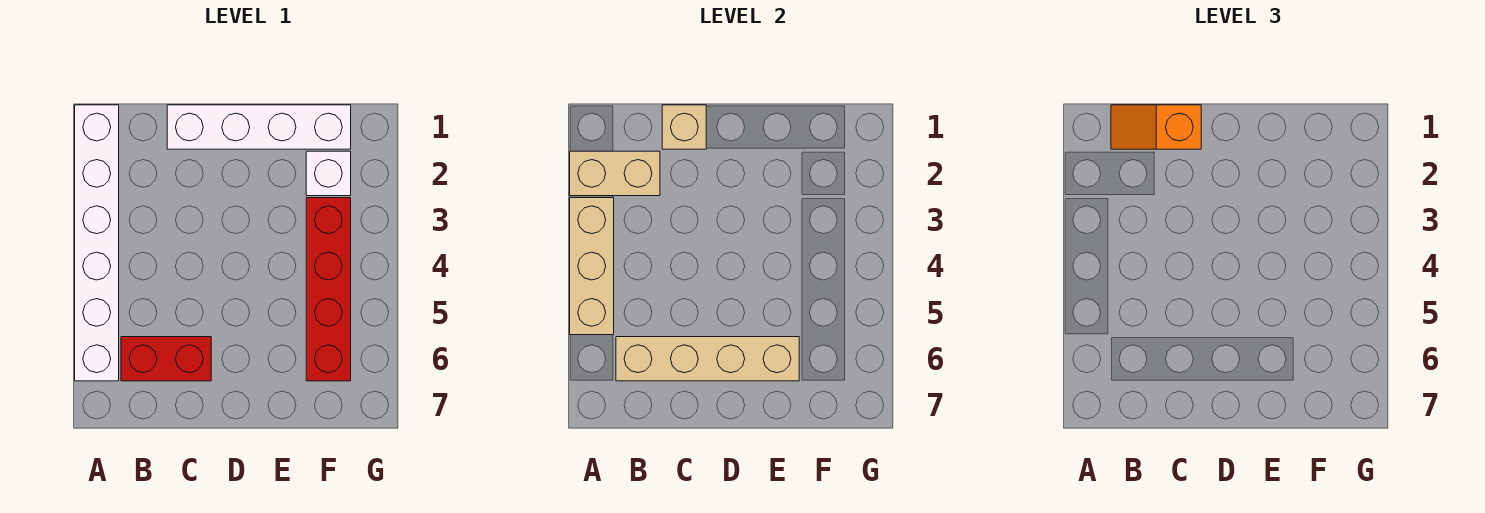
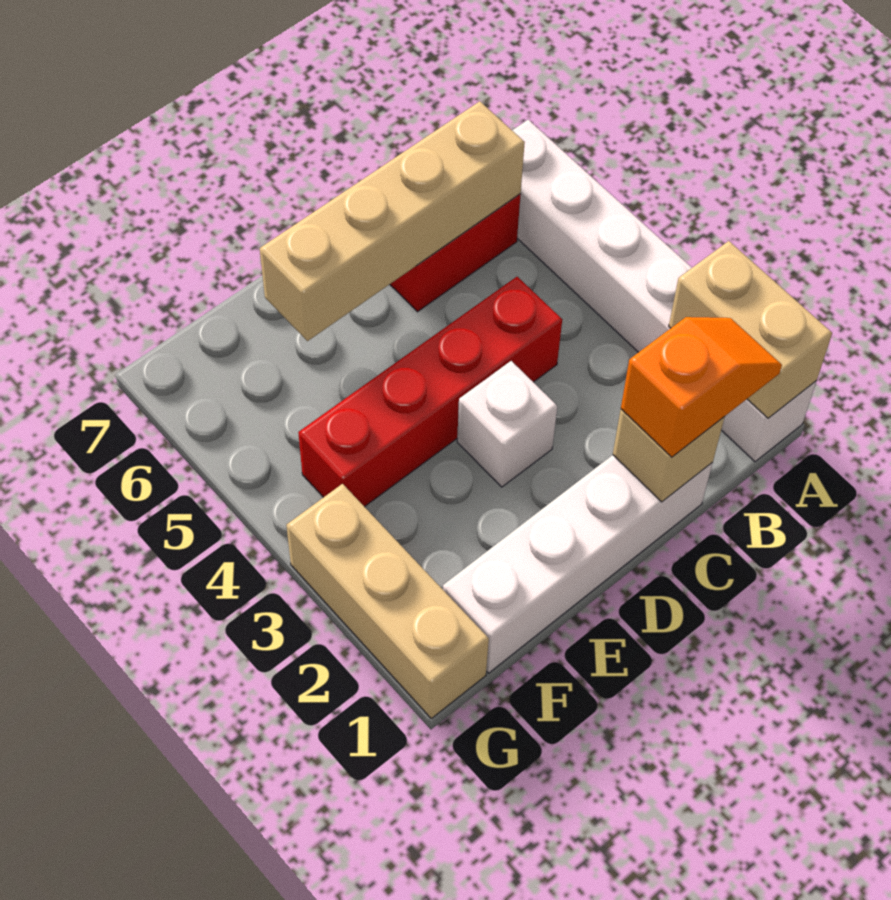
tan 1x2 brick [570,151,660,196] -> tan 1x2 brick turned to [669,241,832,418]
tan 1x3 brick [570,198,614,335] -> tan 1x3 brick moved to [286,484,489,719]
white 1x1 brick [306,151,351,196] -> white 1x1 brick moved to [457,361,557,487]
red 1x4 brick [306,198,351,381] -> red 1x4 brick turned to [298,277,562,507]

